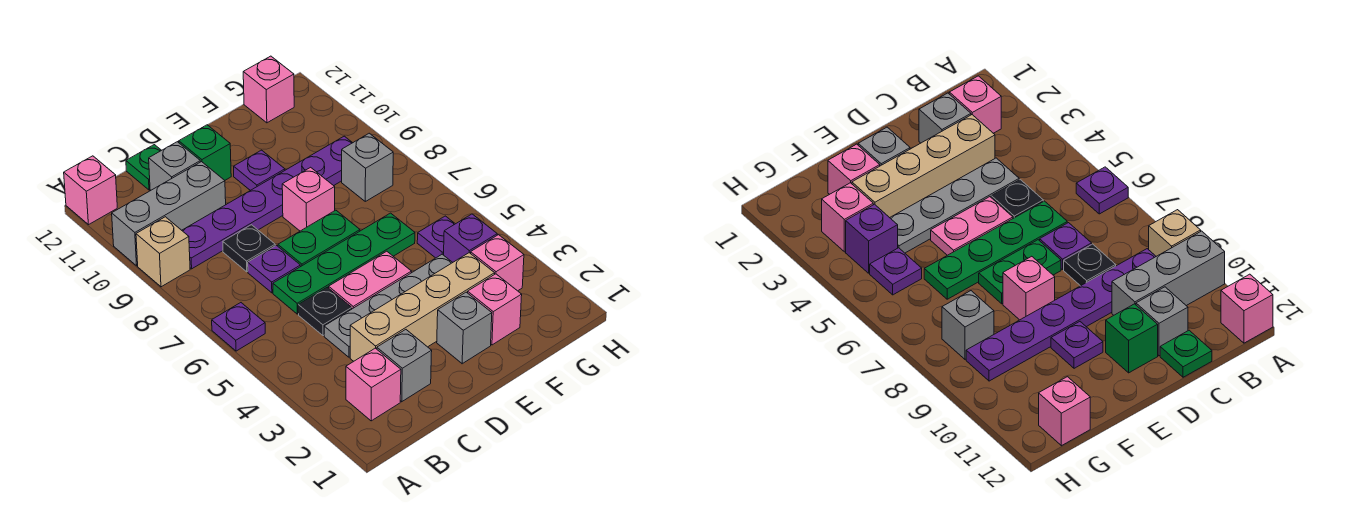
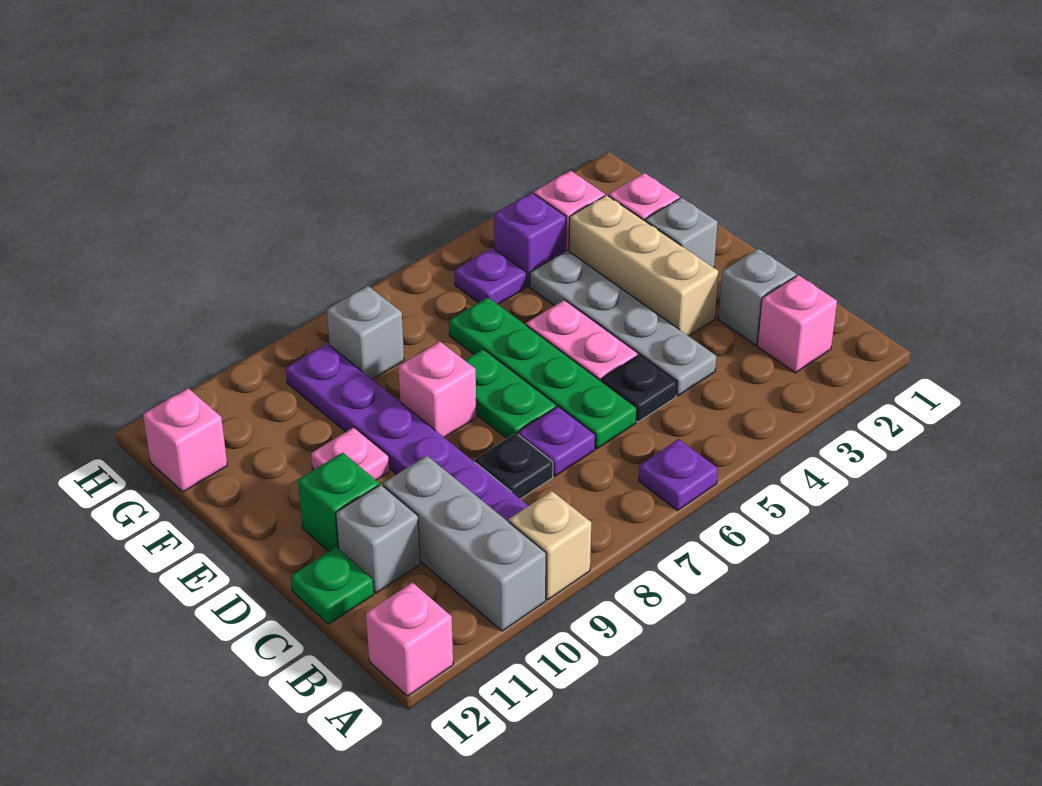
tan 1x4 brick [350,253,495,361] -> tan 1x3 brick [569,195,718,336]
purple 1x1 plate [234,150,285,190] -> pink 1x1 plate [311,427,390,480]

